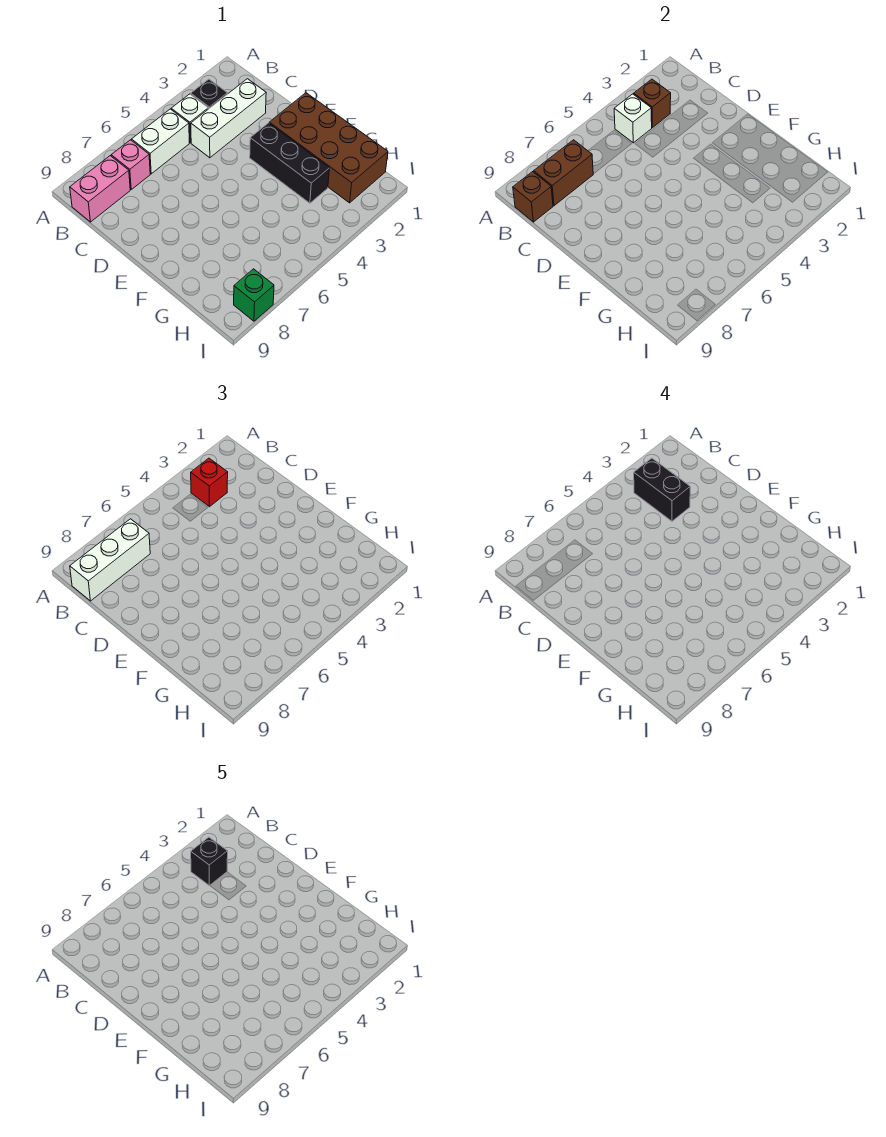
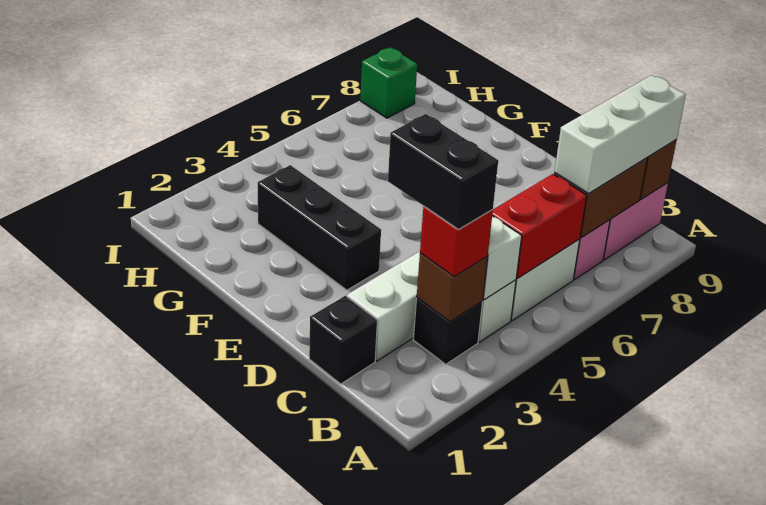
black 1x1 brick [191,837,228,886] -> black 1x1 brick moved to [309,296,377,384]
none -> red 1x2 brick [492,174,587,278]
brown 2x4 brick [269,93,388,203] -> none

